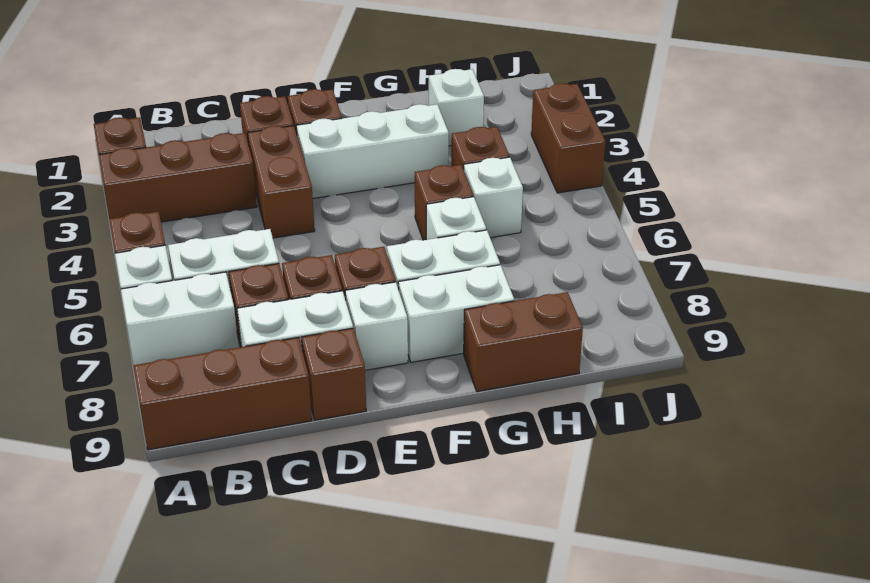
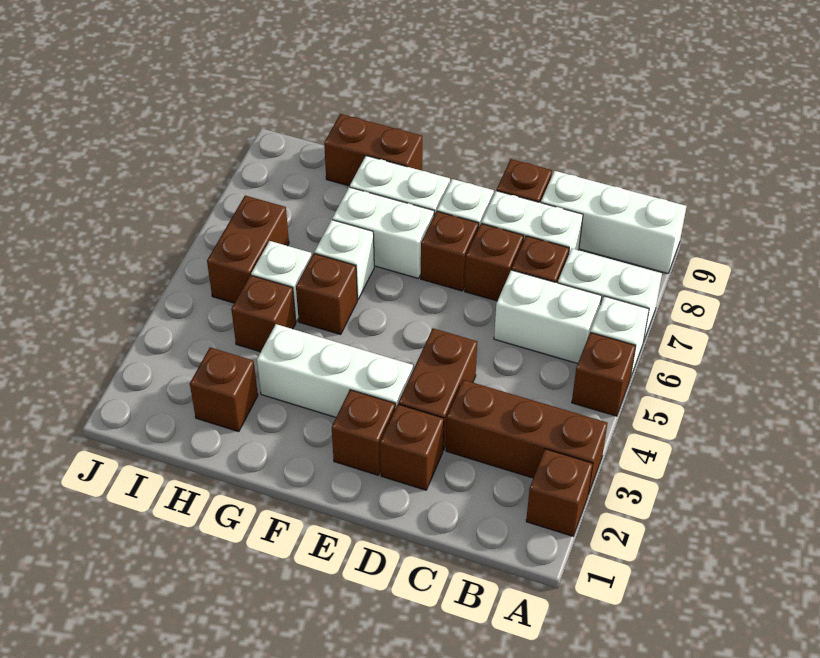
brown 1x3 brick [133,338,312,450] -> white 1x3 brick [541,171,686,273]
white 1x1 brick [429,69,484,146] -> brown 1x1 brick [190,347,258,432]
brown 1x2 brick [531,83,605,193] -> brown 1x2 brick moved to [207,196,289,303]

